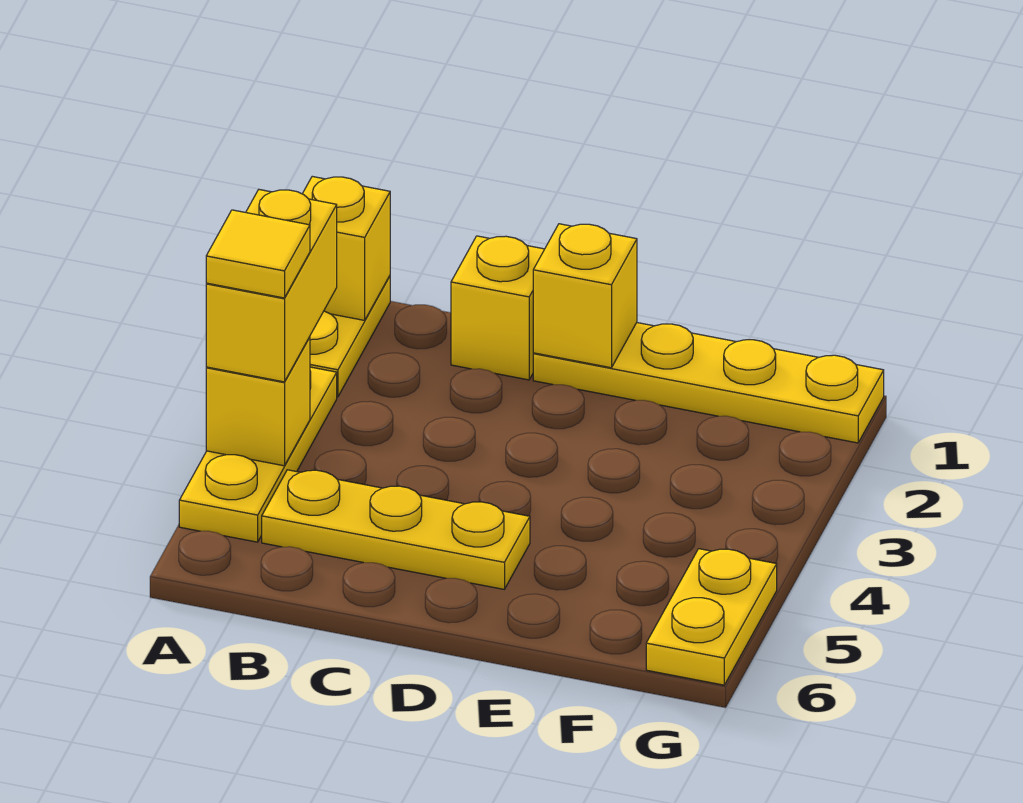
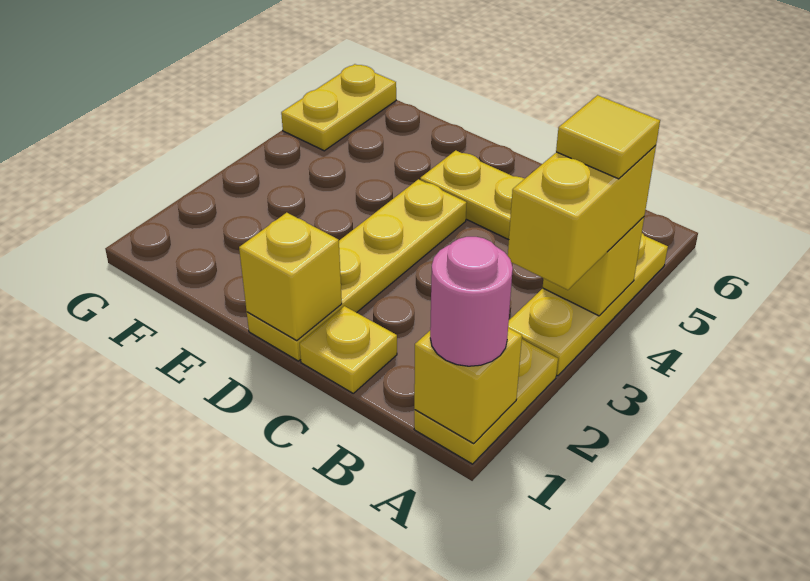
none -> pink 1x1 round brick [430,237,513,366]
yellow 1x1 brick [451,236,544,380] -> yellow 1x1 plate [300,306,397,393]
yellow 1x4 plate [533,323,884,443] -> yellow 1x4 plate turned to [247,179,467,361]

